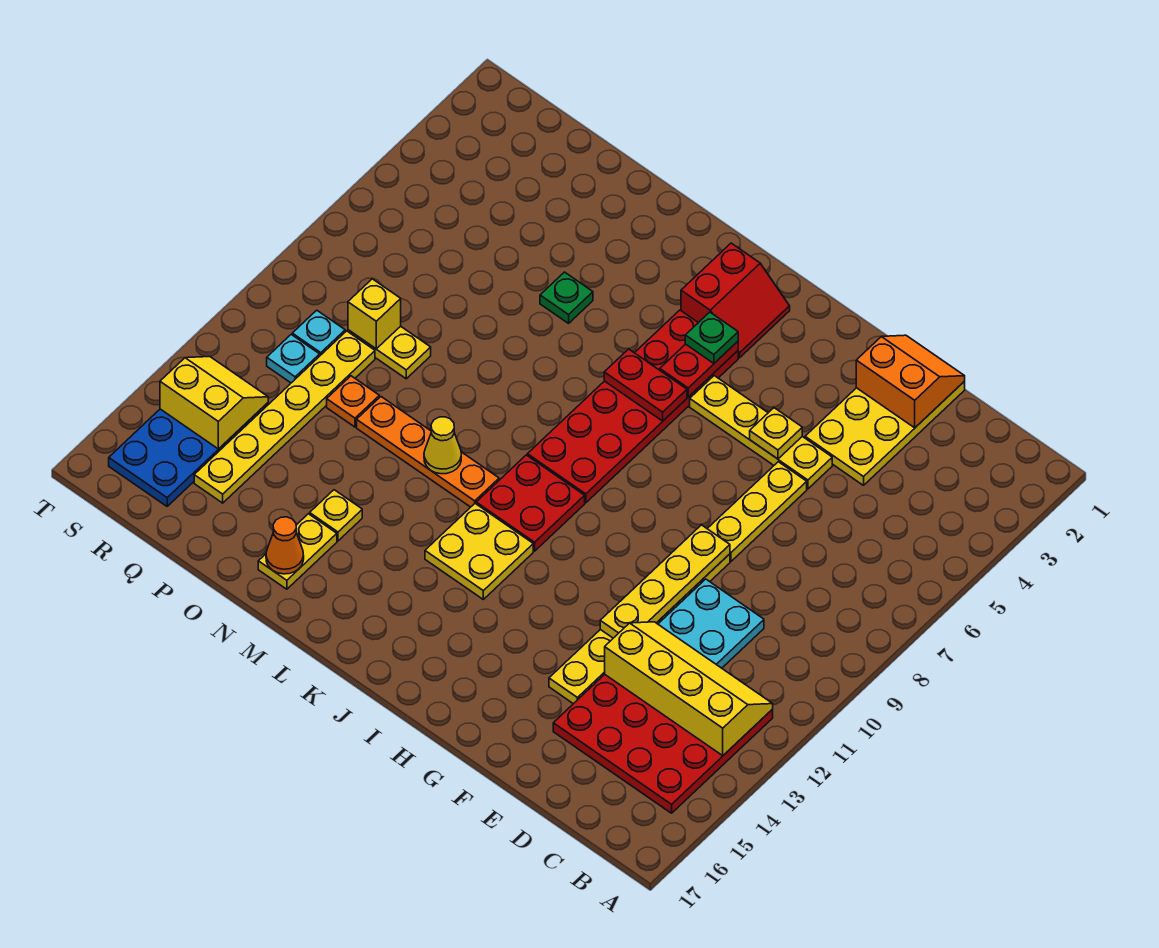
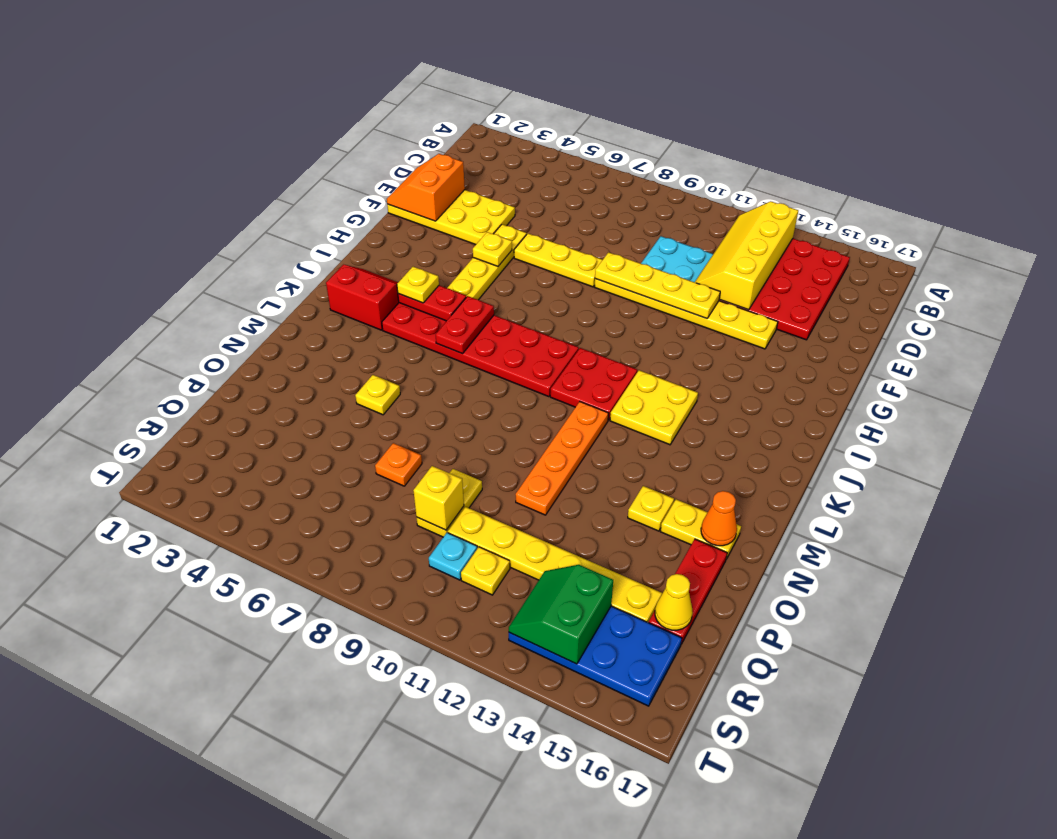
green 1x1 plate [685,312,738,363] -> yellow 1x1 plate [397,267,439,303]
yellow 1x1 cone [424,417,461,474] -> yellow 1x1 cone moved to [655,574,693,630]
green 1x1 plate [540,272,593,323] -> yellow 1x1 plate [355,375,400,415]
none -> red 1x3 plate [649,539,727,644]
orange 1x1 plate [327,376,379,427] -> orange 1x1 plate moved to [375,443,422,486]
cyan 1x1 plate [267,335,320,383] -> yellow 1x1 plate [461,547,510,595]
yellow 2x2 slope [160,357,268,449] -> green 2x2 slope [509,565,613,664]

